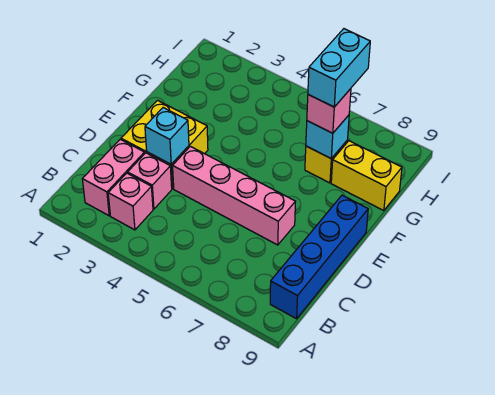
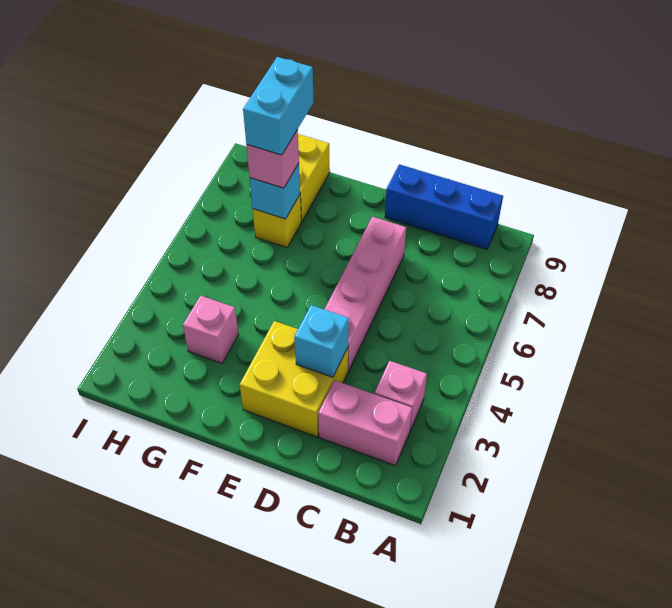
blue 1x4 brick [270,195,368,319] -> blue 1x3 brick [385,164,503,249]
pink 1x1 brick [128,153,172,209] -> pink 1x1 brick moved to [183,296,239,363]
cyan 1x2 brick [308,29,370,107] -> cyan 1x2 brick turned to [243,57,314,155]

